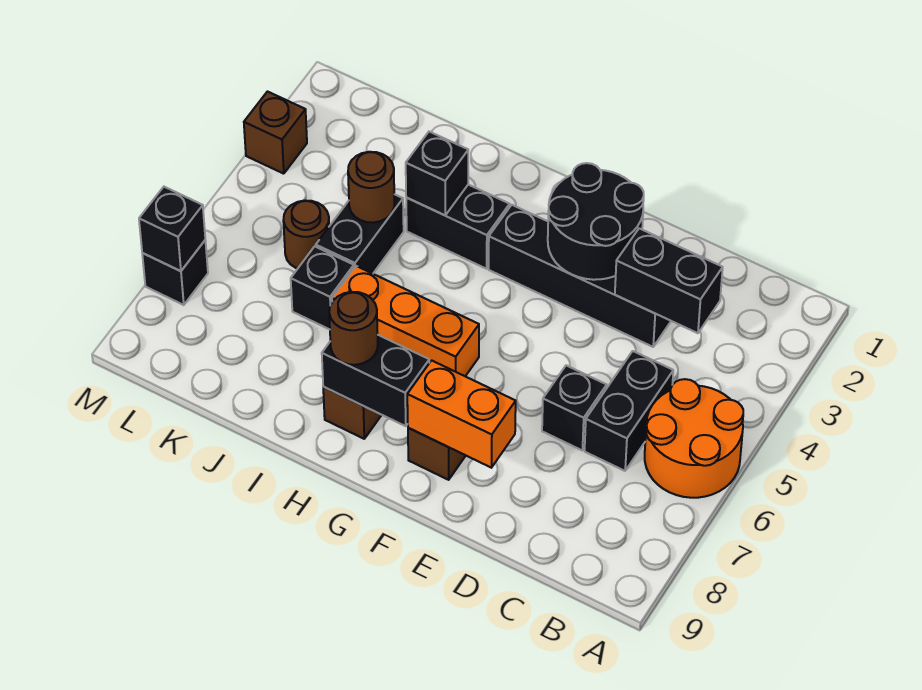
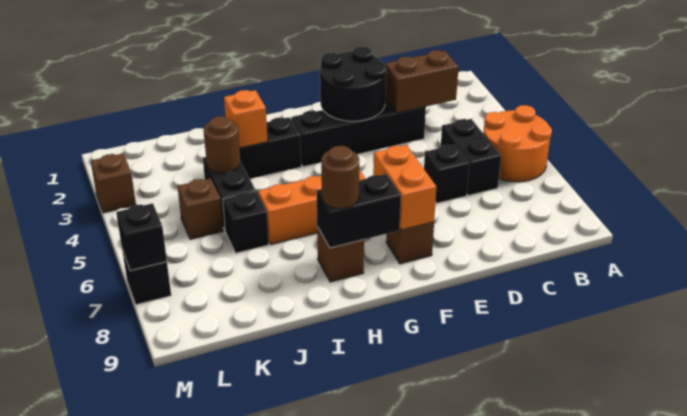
black 1x2 brick [615,228,723,333] -> brown 1x2 brick [385,50,458,113]
orange 1x2 brick [407,360,516,468] -> orange 1x2 brick turned to [373,145,436,230]
black 1x1 brick [406,132,468,215] -> orange 1x1 brick [224,90,268,148]
brown 1x1 round brick [283,200,329,269] -> brown 1x1 brick [178,178,223,239]

